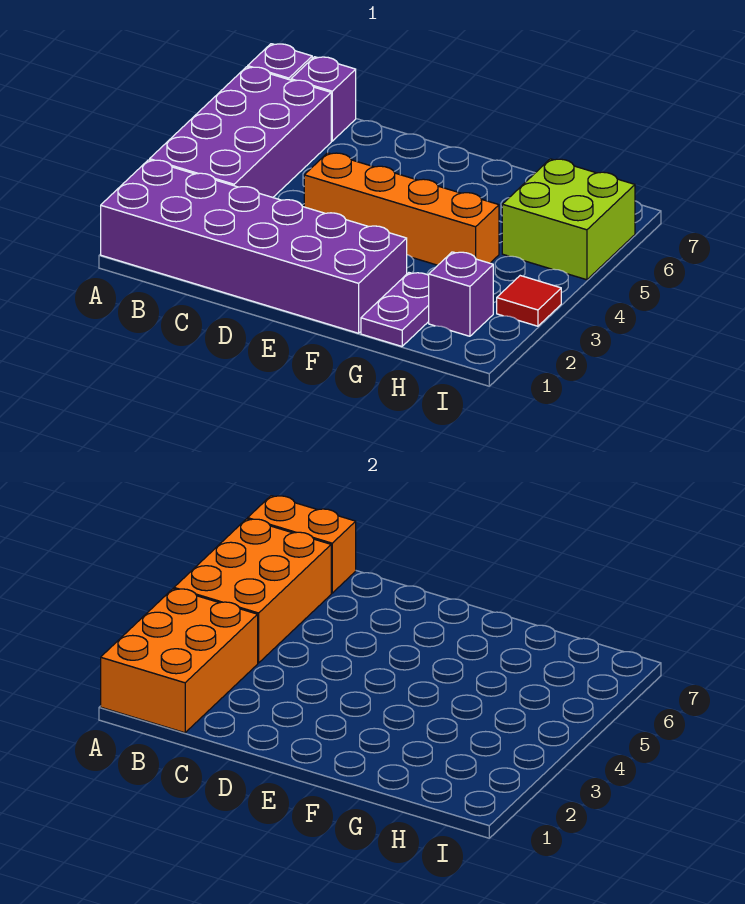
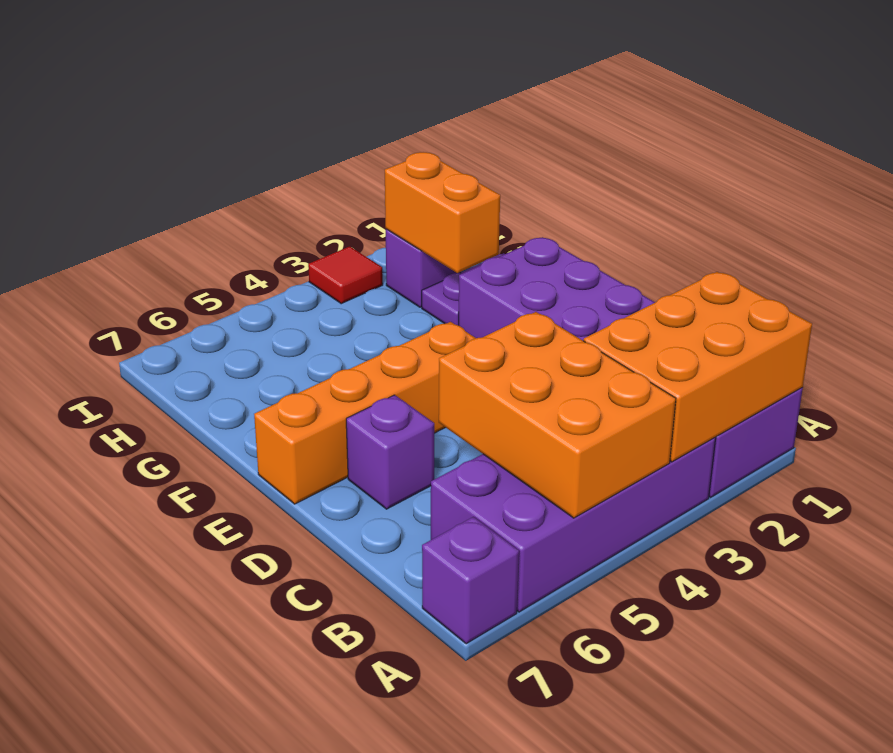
orange 2x3 brick [174,519,331,663] -> orange 2x3 brick turned to [439,312,676,518]
orange 1x2 brick [248,496,356,593] -> orange 1x2 brick moved to [385,152,500,273]
purple 1x1 brick [291,57,356,141] -> purple 1x1 brick moved to [346,395,434,509]
orange 1x4 brick [304,153,499,265] -> orange 1x4 brick turned to [254,322,475,504]
lime 2x2 brick [502,159,635,280] -> none

